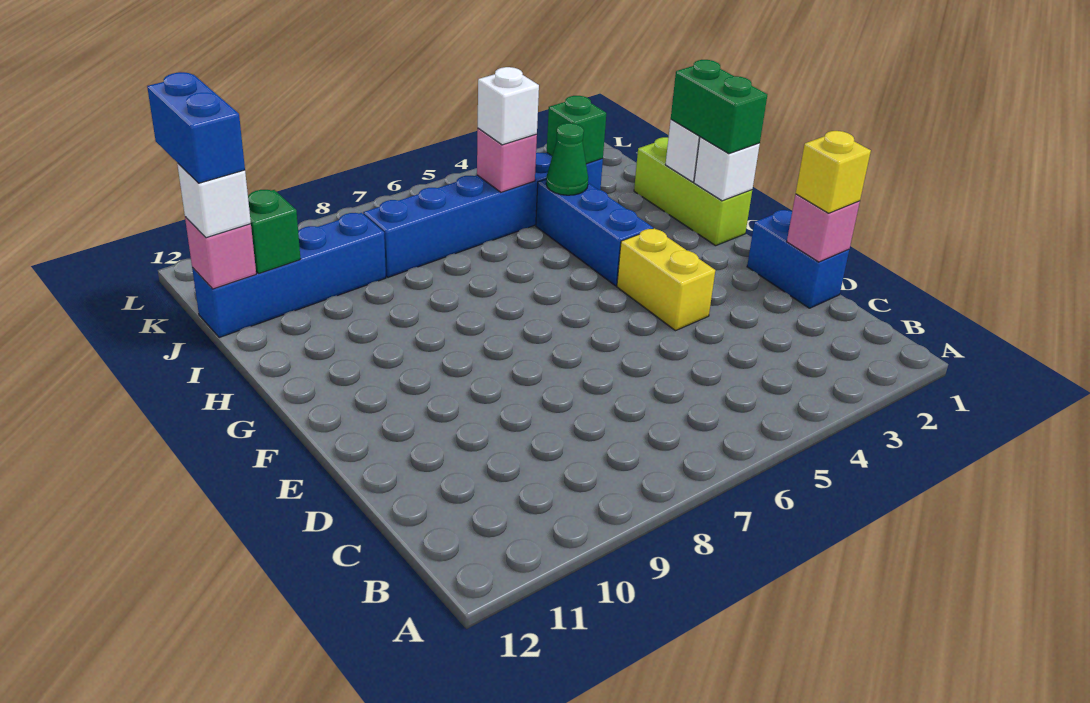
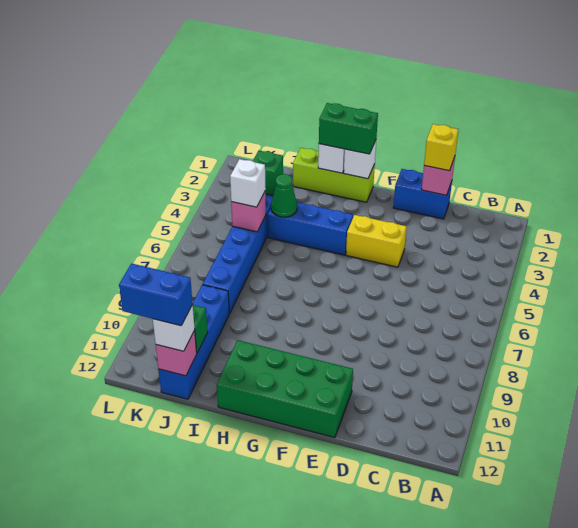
none -> green 2x4 brick [217,340,353,438]

